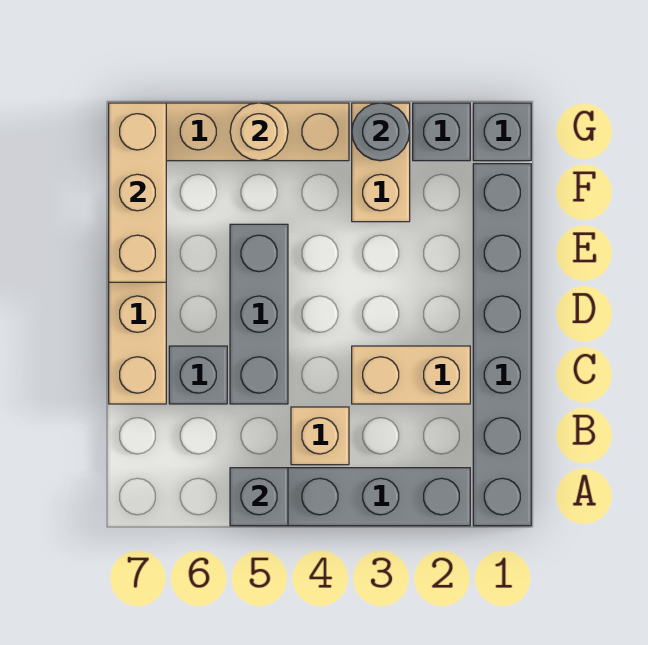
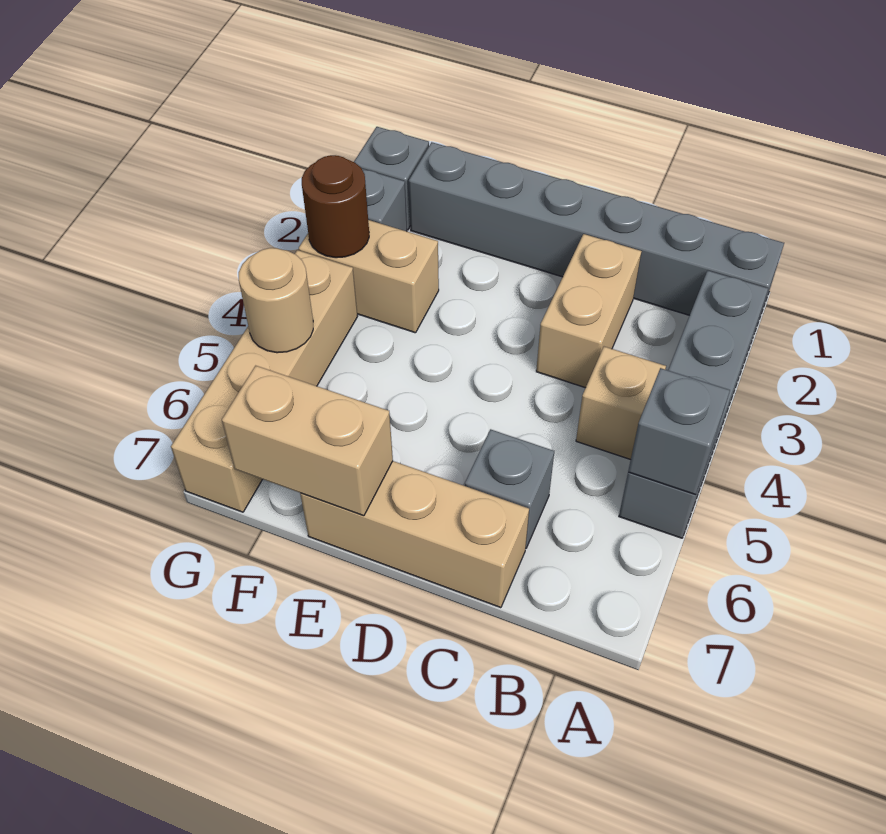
grey 1x3 brick [230,224,288,404] -> none
tan 1x3 brick [109,103,166,282] -> tan 1x2 brick [222,366,393,516]
grey 1x1 round brick [352,103,410,161] -> brown 1x1 round brick [302,155,369,258]

